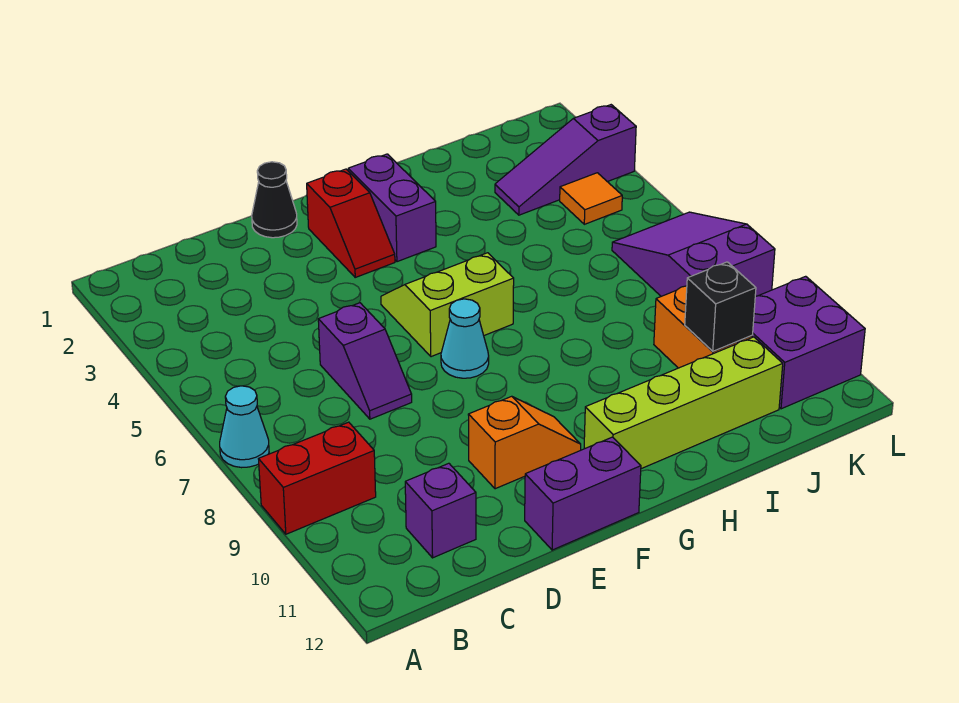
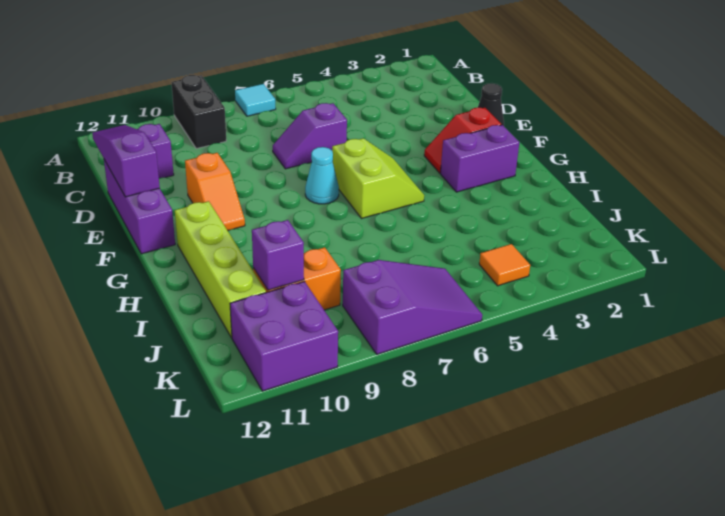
cyan 1x1 cone [220,386,269,468] -> cyan 1x1 tile [235,84,276,116]
red 1x2 brick [259,422,376,534] -> black 1x2 brick [171,75,226,149]
purple 1x2 brick [525,437,641,550] -> purple 1x3 brick [104,160,175,254]
purple 1x3 slope [495,105,636,215] -> purple 1x3 slope moved to [92,125,160,197]
black 1x1 brick [685,262,756,351] -> purple 1x1 brick [252,220,304,290]

